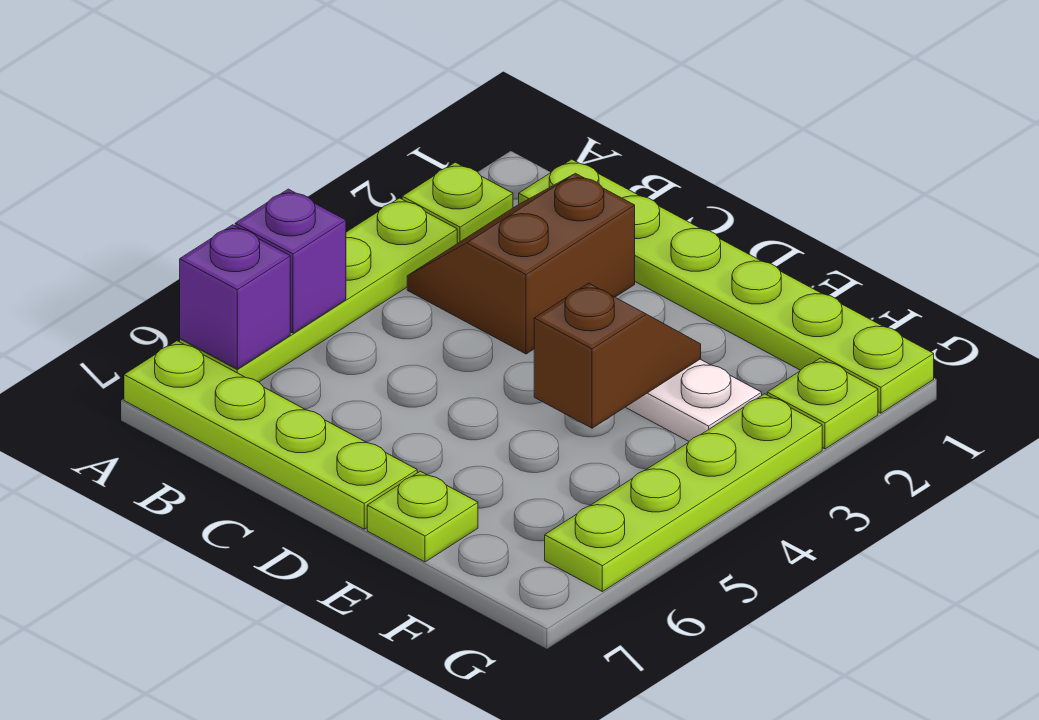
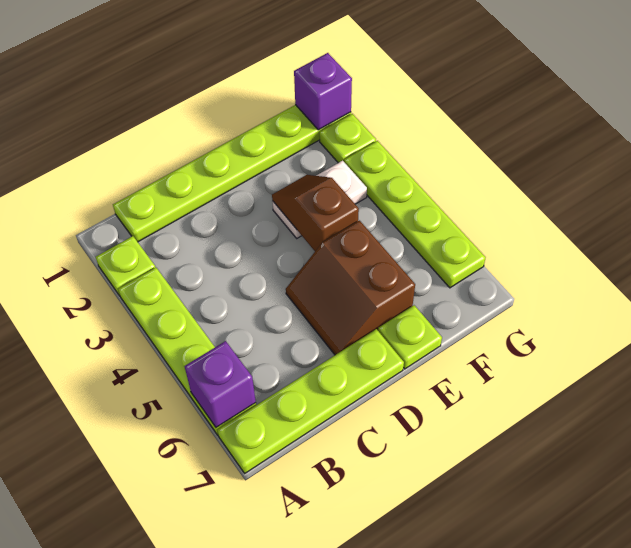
purple 1x1 brick [235,189,346,333] -> purple 1x1 brick moved to [294,53,352,130]
brown 2x2 slope [407,173,635,354] -> brown 2x2 slope moved to [286,221,415,355]

